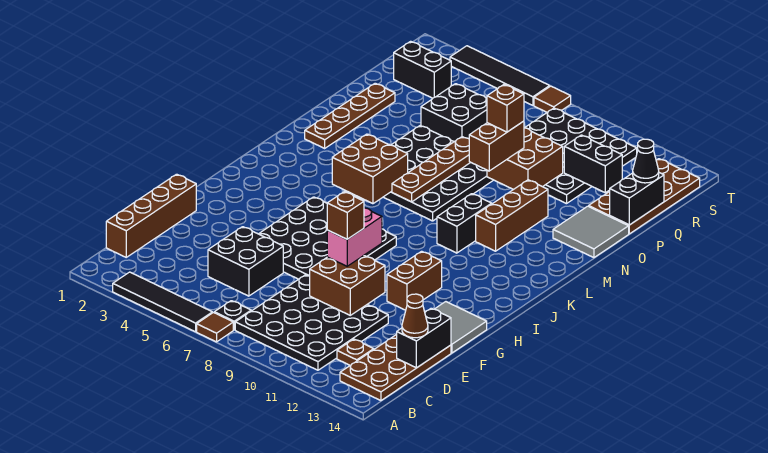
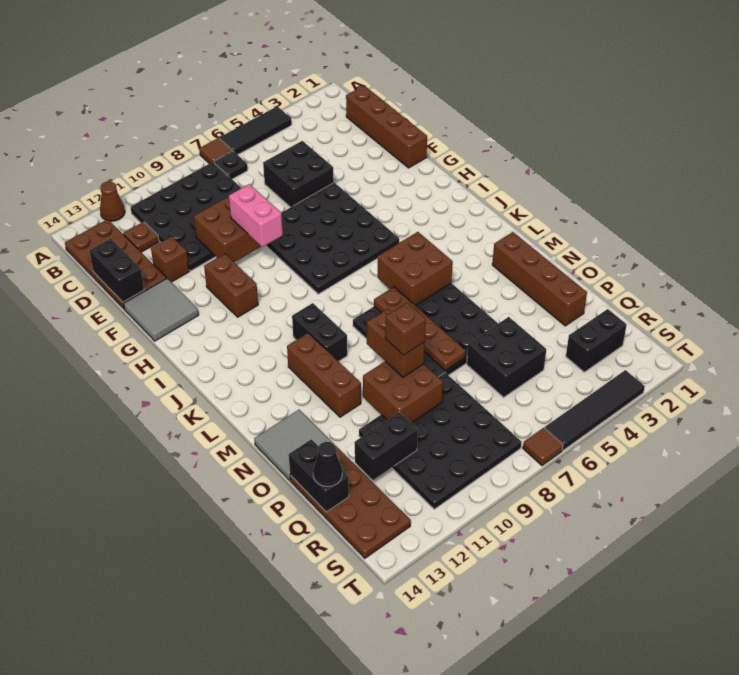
black 1x4 tile [113,272,212,332] -> black 1x3 tile [219,106,292,155]
brown 1x1 cone [402,294,428,338] -> brown 1x1 cone moved to [100,182,125,221]
brown 1x1 brick [327,192,364,239] -> brown 1x1 brick moved to [151,236,189,282]
brown 1x4 plate [305,83,395,148] -> brown 1x4 brick [492,232,587,326]

